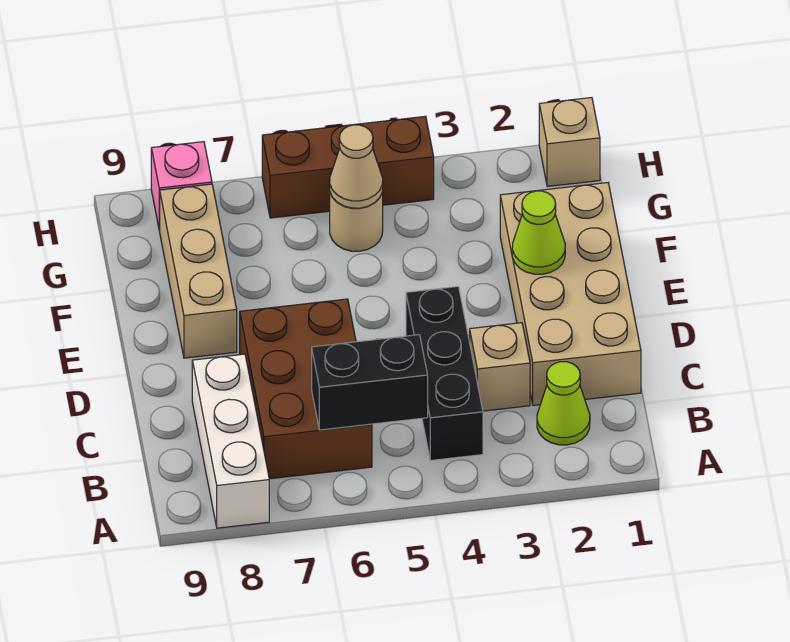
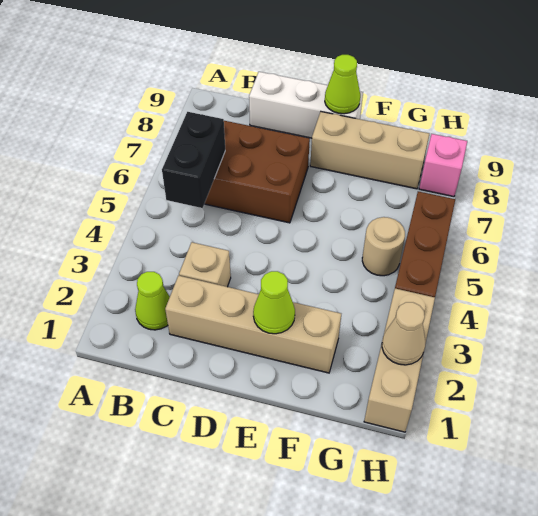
white 1x3 brick [192,354,269,528] -> white 1x3 brick moved to [249,72,363,138]
black 1x3 brick [406,287,483,461] -> none
tan 2x4 brick [500,183,641,405] -> tan 1x4 brick [165,276,341,373]
none -> lime 1x1 cone [325,55,360,114]
tan 1x1 cone [330,125,383,208] -> tan 1x1 cone moved to [382,302,425,365]
tan 1x1 brick [539,98,600,187] -> tan 1x3 brick [364,289,435,432]

